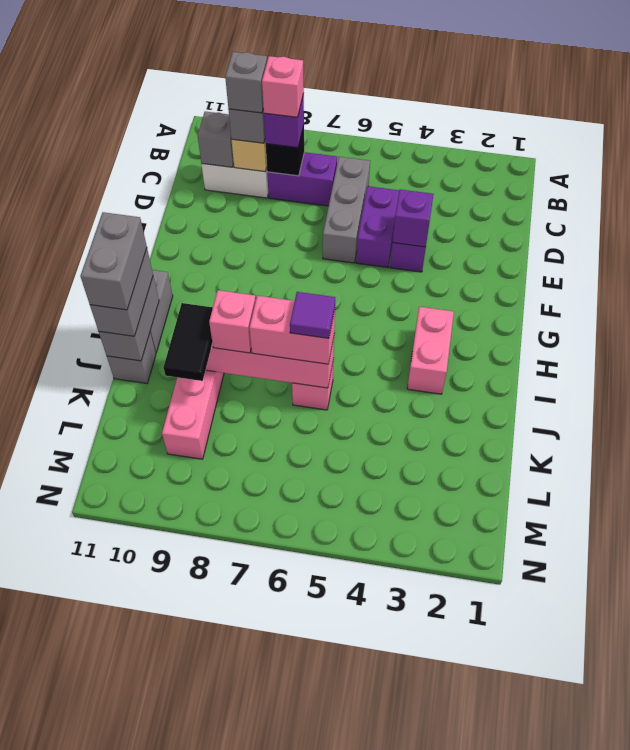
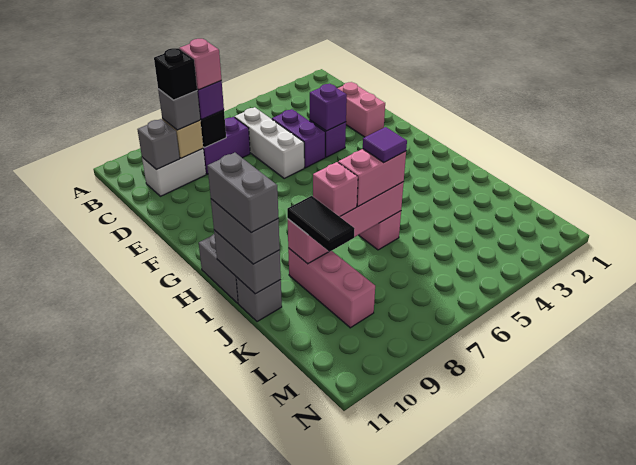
grey 1x3 brick [323,157,370,263] -> white 1x3 brick [235,107,304,178]
grey 1x1 brick [225,52,267,113] -> black 1x1 brick [154,48,197,100]
pink 1x2 brick [407,307,454,394] -> pink 1x2 brick moved to [338,82,385,137]

